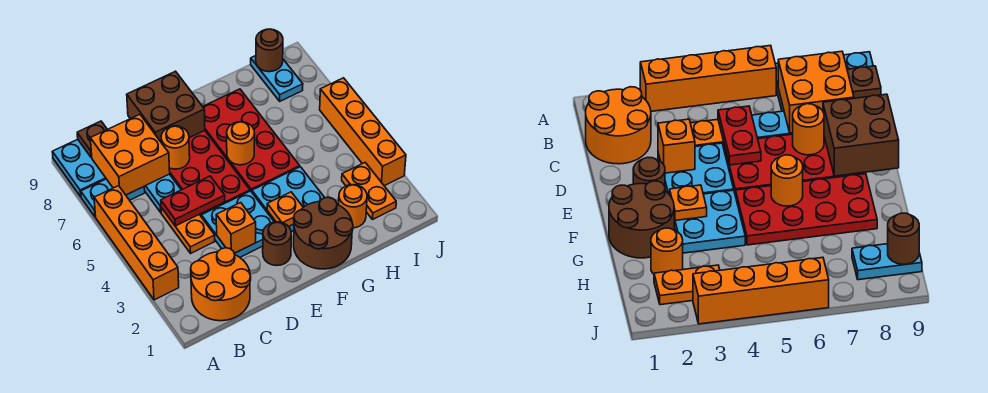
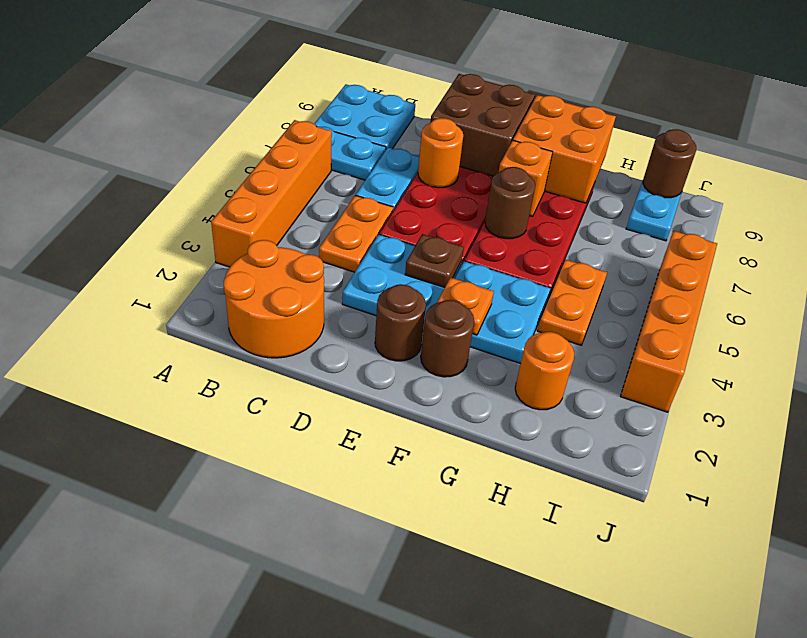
orange 2x2 brick [90,114,170,195] -> orange 2x2 brick moved to [513,95,616,203]
brown 1x1 plate [77,121,107,157] -> brown 1x1 plate moved to [405,234,464,288]
red 1x2 plate [161,176,225,226] -> none
orange 1x1 brick [216,203,256,253] -> orange 1x1 brick moved to [499,140,553,217]
brown 2x2 round brick [294,197,353,269] -> brown 1x1 round brick [421,300,474,377]
orange 1x1 round brick [227,122,255,165] -> brown 1x1 round brick [485,167,535,239]
orange 1x2 plate [342,163,396,219] -> orange 1x2 plate moved to [538,260,607,345]

